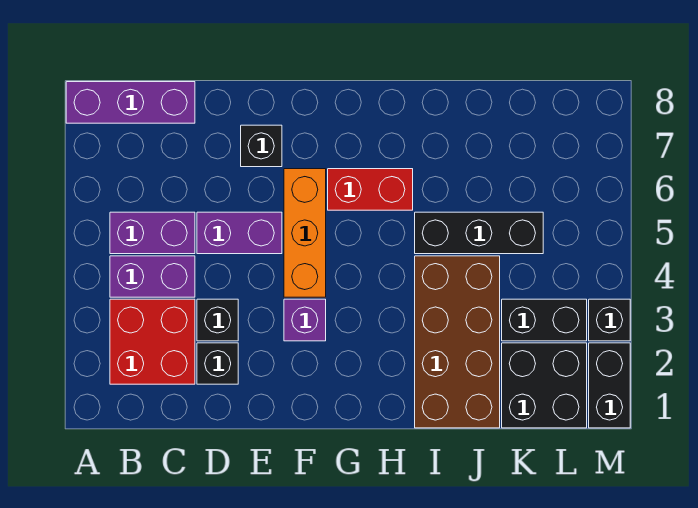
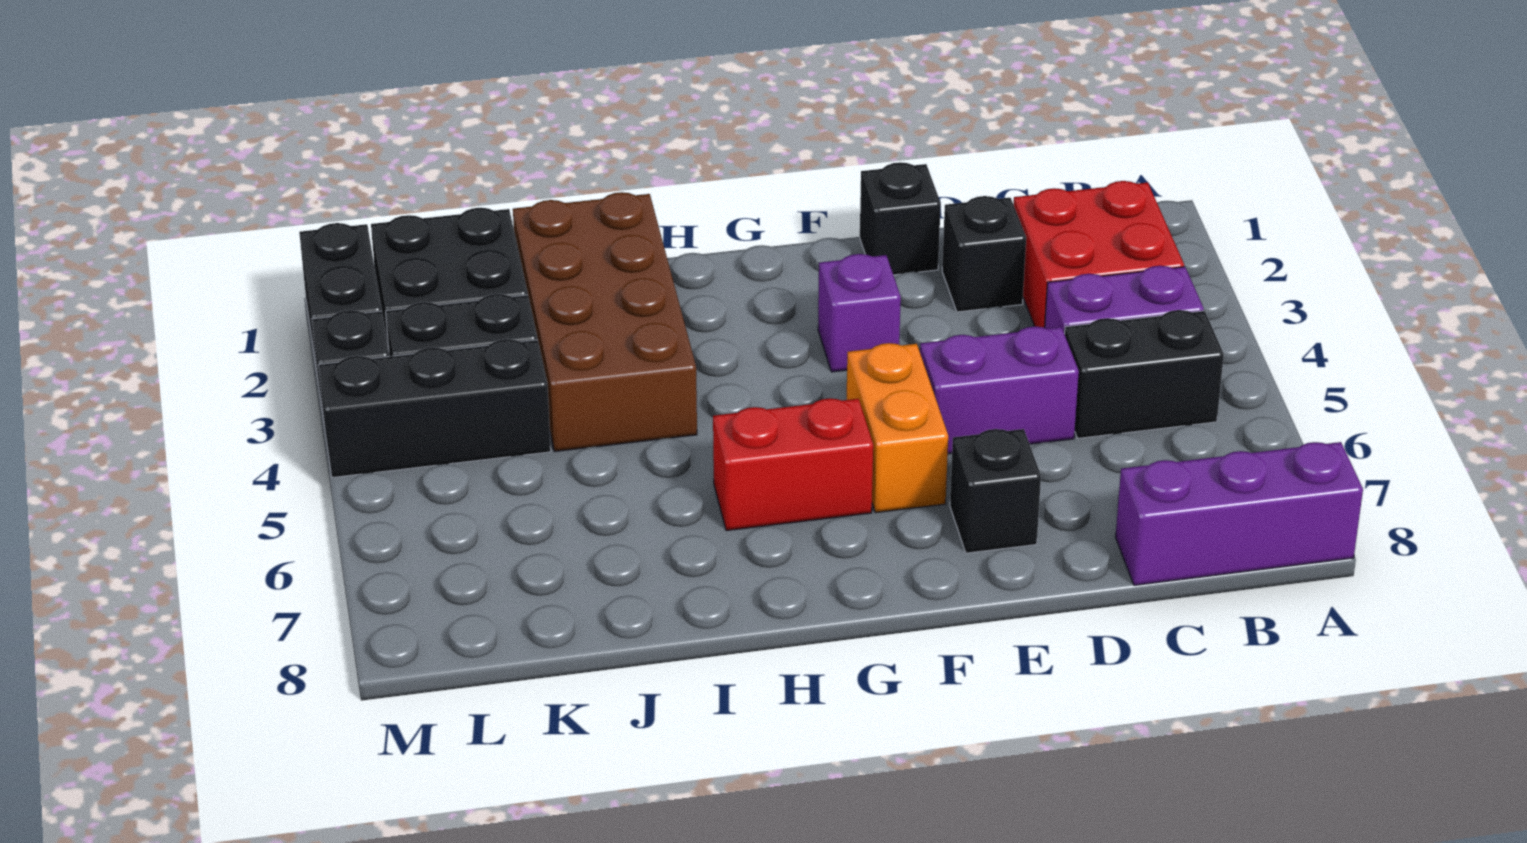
purple 1x2 brick [110,212,195,254] -> black 1x2 brick [1065,310,1224,438]
black 1x1 brick [197,299,238,341] -> black 1x1 brick moved to [860,162,941,275]
orange 1x3 brick [284,169,326,297] -> orange 1x2 brick [847,343,948,513]
black 1x3 brick [415,212,543,254] -> black 1x3 brick moved to [318,339,551,478]

